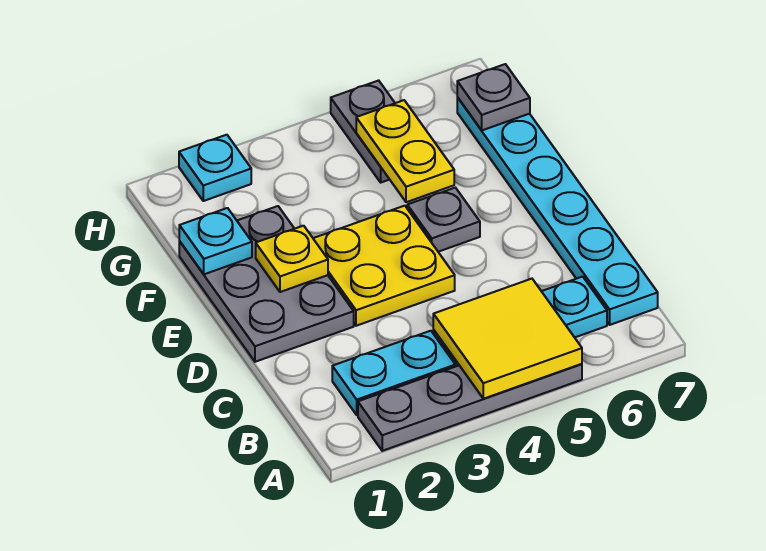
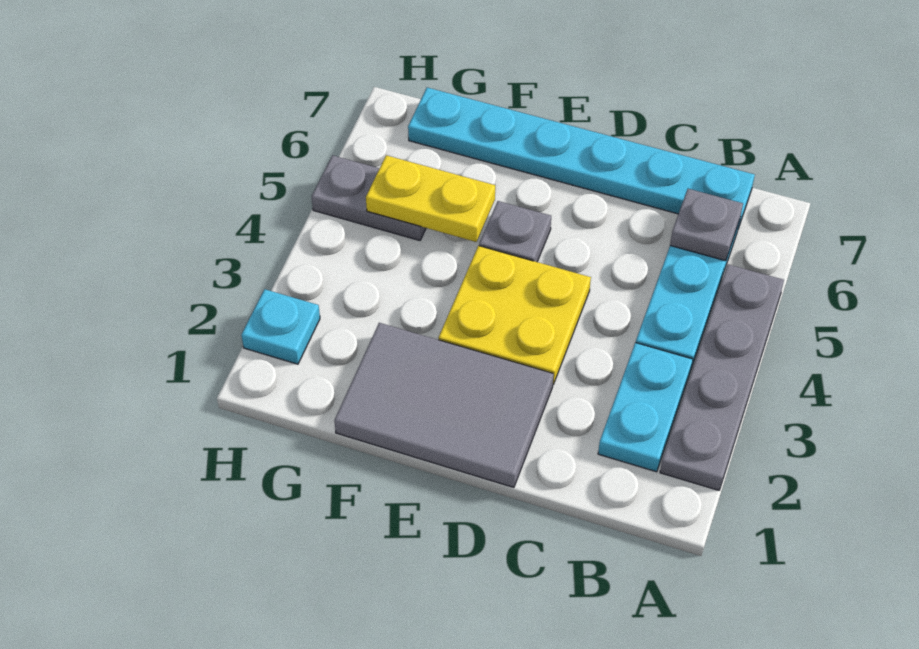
yellow 2x2 tile [433,279,582,399] -> none
grey 2x3 plate [179,206,354,362] -> grey 2x3 tile [334,323,554,487]
yellow 1x1 plate [256,226,328,292] -> none
cyan 1x1 plate [179,208,252,274] -> none
grey 1x1 plate [457,64,530,130] -> grey 1x1 plate moved to [670,189,743,261]

